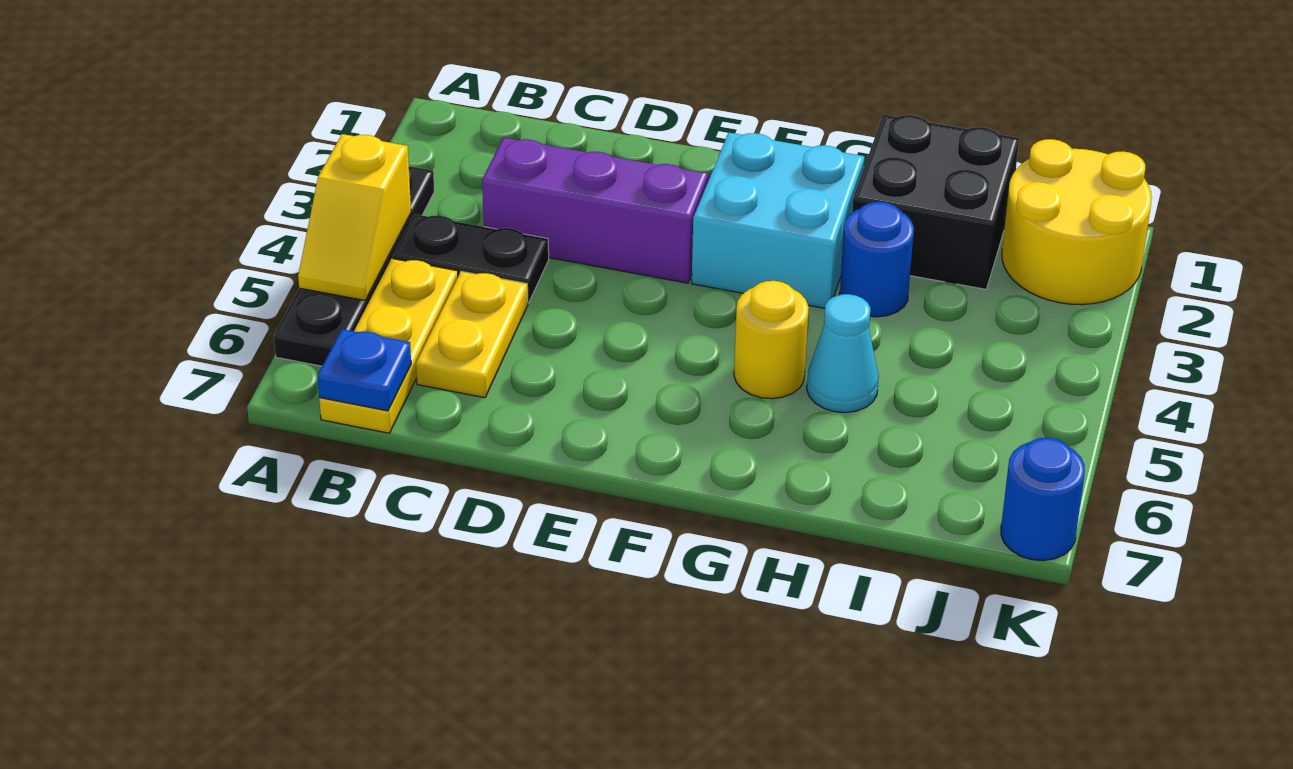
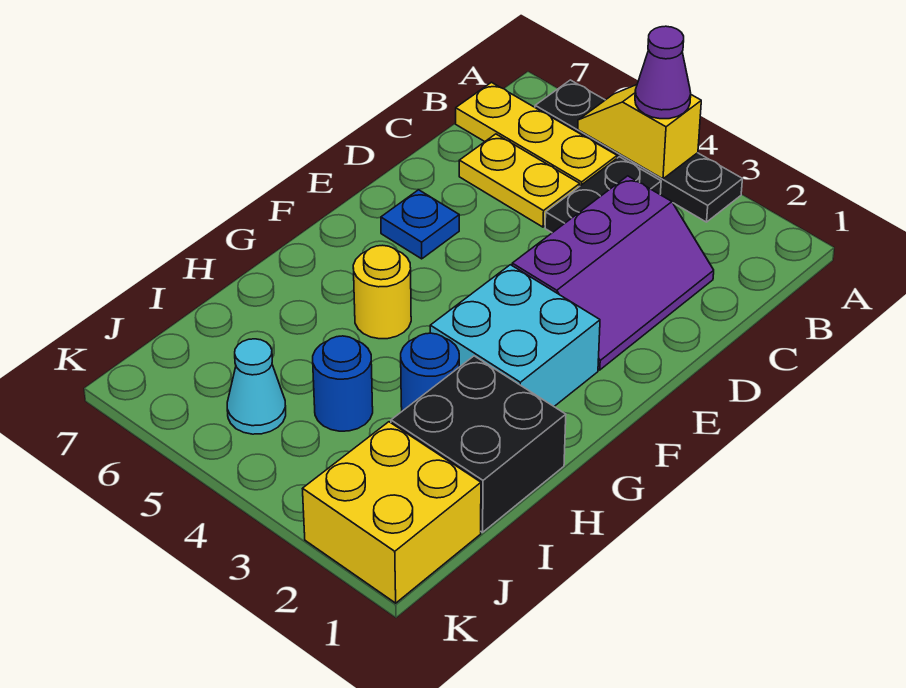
none -> purple 1x1 cone [635,26,691,119]
blue 1x1 plate [317,329,411,411] -> blue 1x1 plate moved to [381,190,459,259]
cyan 1x1 cone [807,294,879,413] -> cyan 1x1 cone moved to [227,339,286,434]
yellow 2x2 round brick [1002,139,1152,305] -> yellow 2x2 brick [303,422,481,603]
blue 1x1 round brick [1001,438,1085,561] -> blue 1x1 round brick moved to [313,336,373,431]

